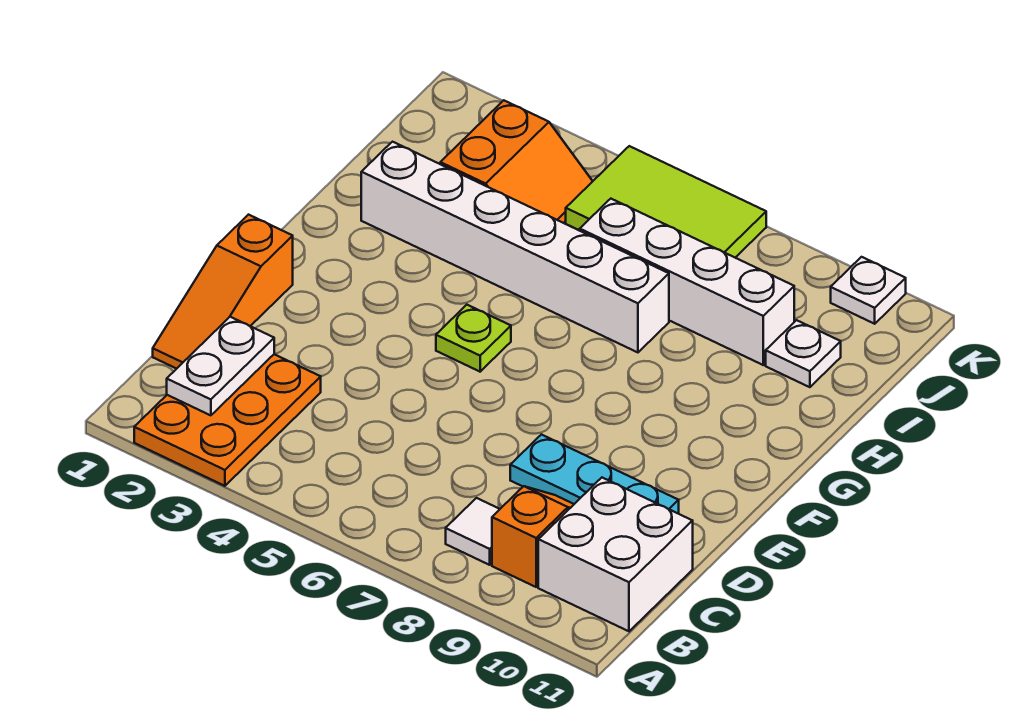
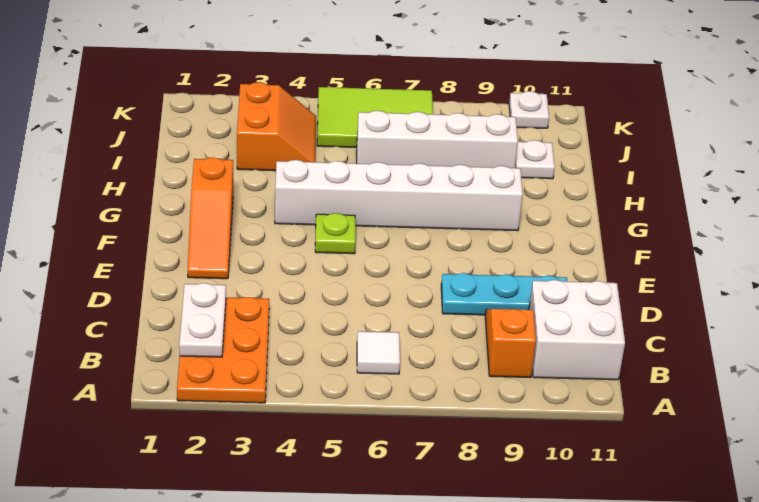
white 1x1 tile [446,498,500,565] -> white 1x1 tile moved to [357,331,400,374]
orange 1x3 slope [153,215,293,369] -> orange 1x3 slope moved to [188,157,233,279]
white 1x6 brick [361,142,669,352] -> white 1x6 brick moved to [275,160,523,231]

